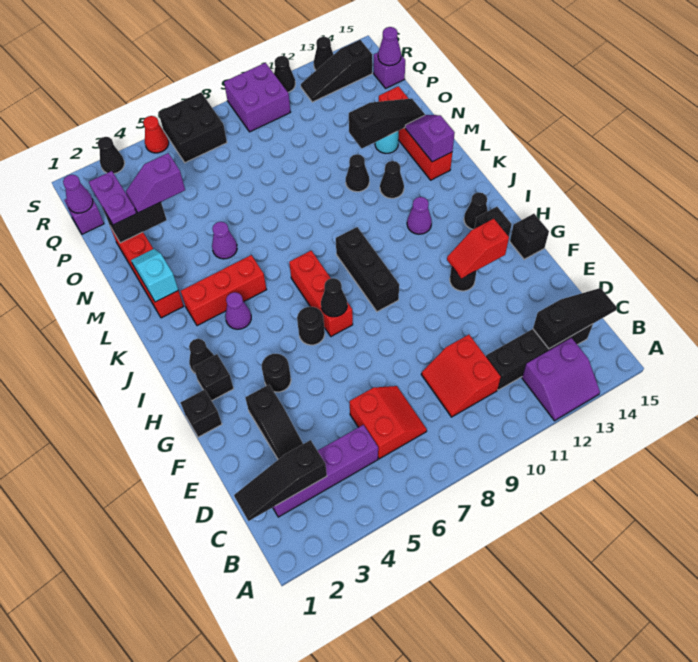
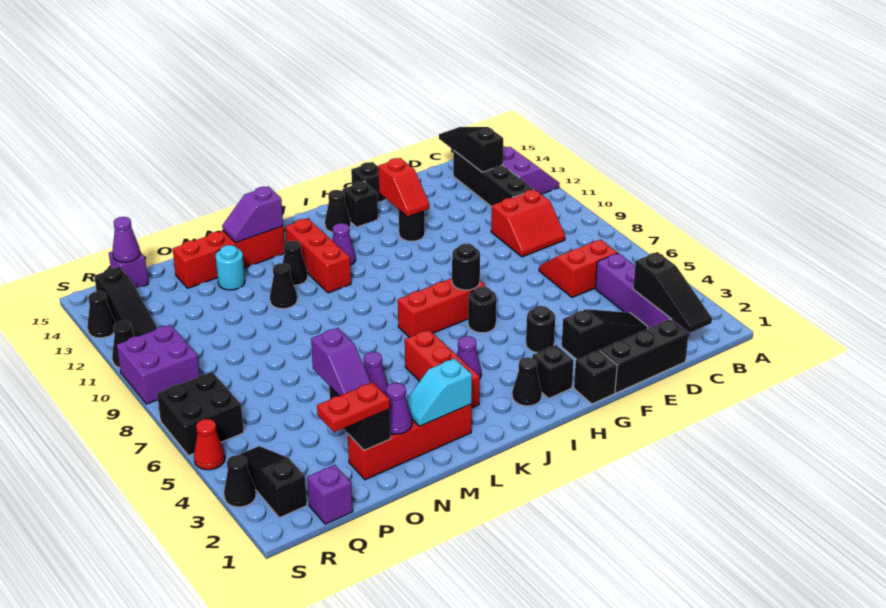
black 1x1 cone [321,278,347,317] -> black 1x1 round brick [452,244,480,290]
black 1x3 brick [336,227,399,312] -> black 1x3 brick moved to [600,319,688,393]
none -> red 1x3 brick [285,218,351,293]
black 1x3 slope [349,98,425,148] -> black 1x3 slope moved to [239,446,307,518]
purple 1x2 plate [89,171,137,225] -> red 1x2 plate [317,382,390,432]
purple 1x1 cone [63,175,93,213] -> purple 1x1 cone moved to [386,383,412,434]

